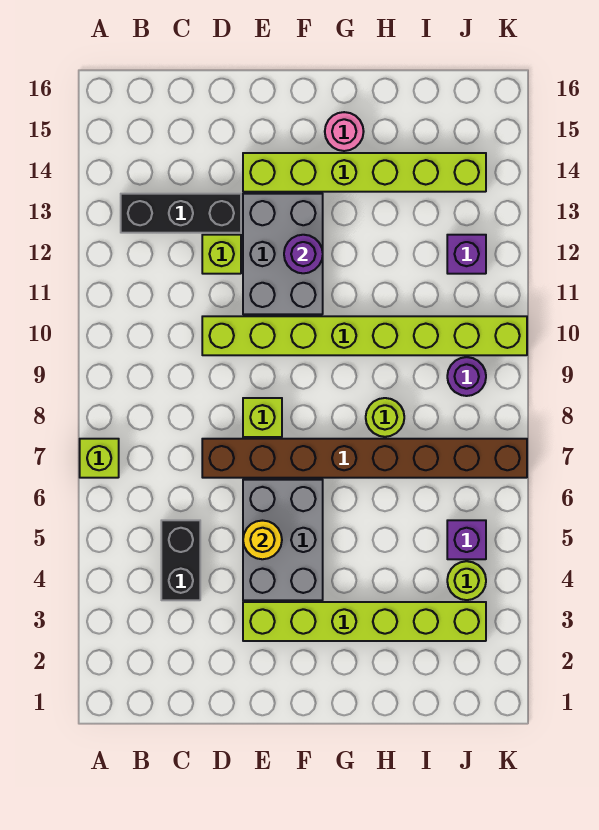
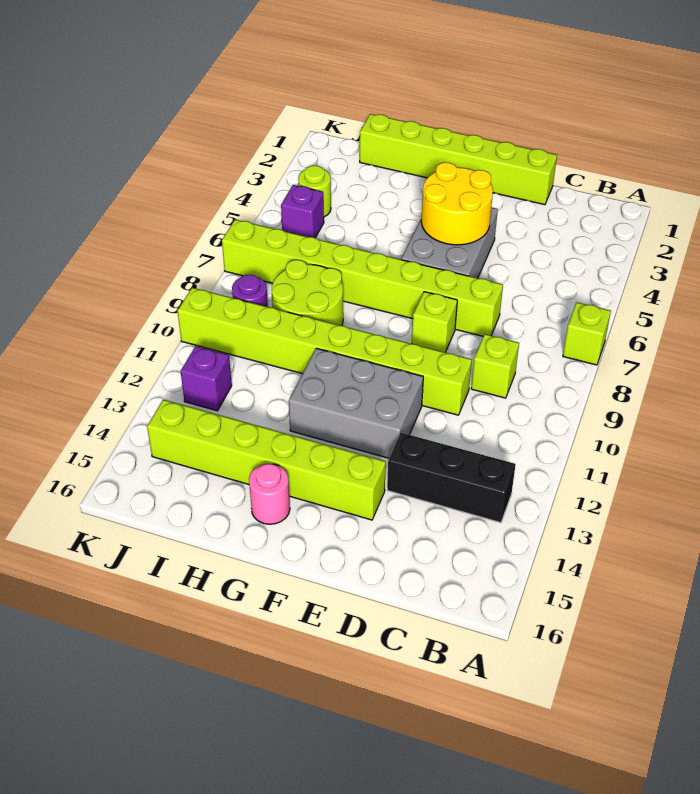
black 1x2 brick [161,520,200,600] -> none
brown 1x8 brick [202,439,527,478] -> lime 1x8 brick [222,220,503,336]
lime 1x1 brick [202,235,241,274] -> lime 1x1 brick moved to [471,334,519,398]
lime 1x6 brick [243,602,486,641] -> lime 1x6 brick moved to [360,114,557,205]
yellow 1x1 round brick [243,521,282,559] -> yellow 2x2 round brick [421,162,493,245]
grey 2x3 brick [243,194,323,314] -> grey 2x3 brick turned to [289,348,423,458]
purple 1x1 round brick [284,235,323,273] -> none
lime 1x1 round brick [366,398,404,437] -> lime 2x2 round brick [272,260,343,326]

